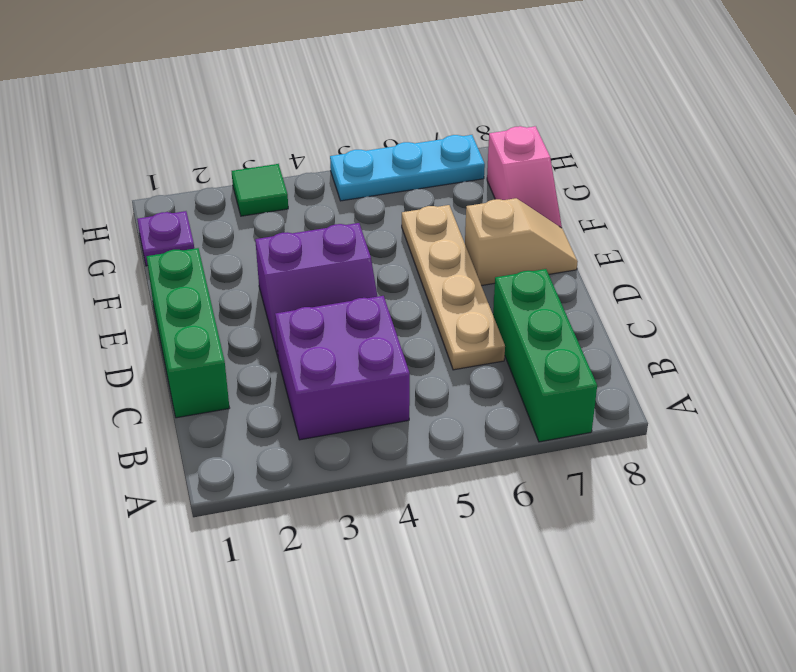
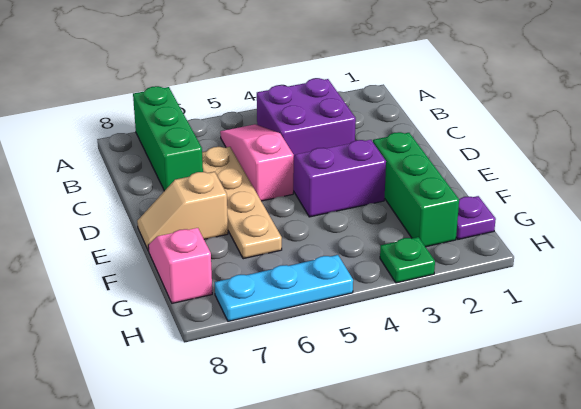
none -> pink 1x3 slope [220,124,294,201]
green 1x3 brick [147,248,229,418] -> green 1x3 brick moved to [373,132,459,247]
green 1x1 tile [232,164,288,216] -> green 1x1 plate [380,237,435,283]

